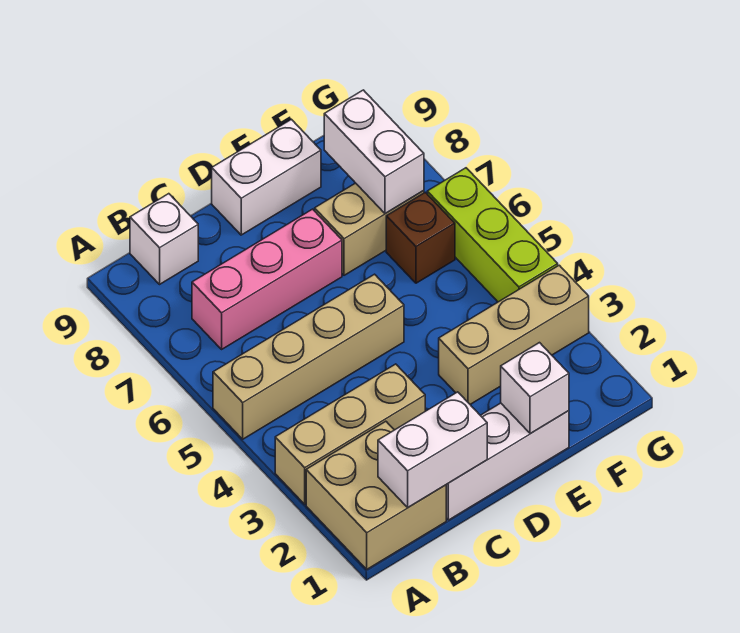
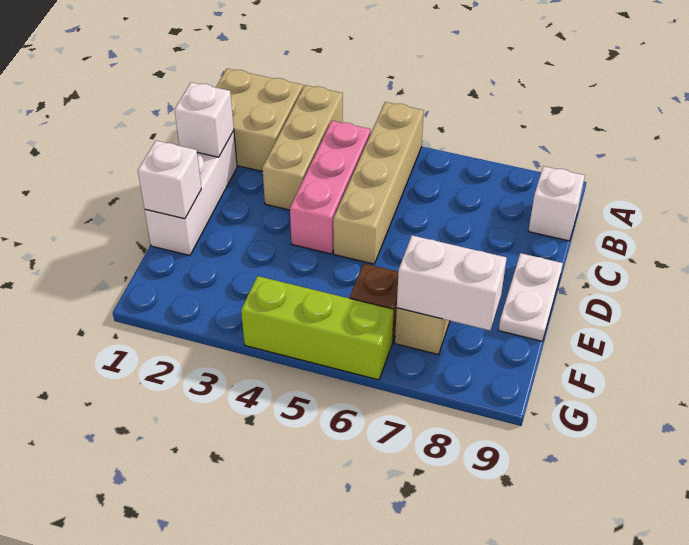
white 1x2 brick [378,392,487,507] -> white 1x1 brick [174,82,234,157]
pink 1x3 brick [192,209,342,349] -> pink 1x3 brick moved to [290,121,371,254]
white 1x2 brick [212,119,321,235] -> white 1x2 plate [499,253,563,341]
tan 1x3 brick [439,265,589,404] -> none

